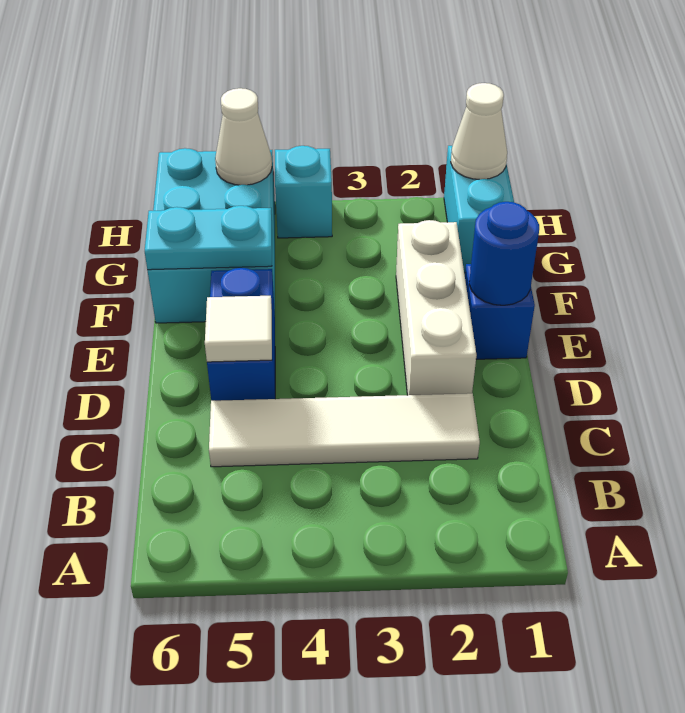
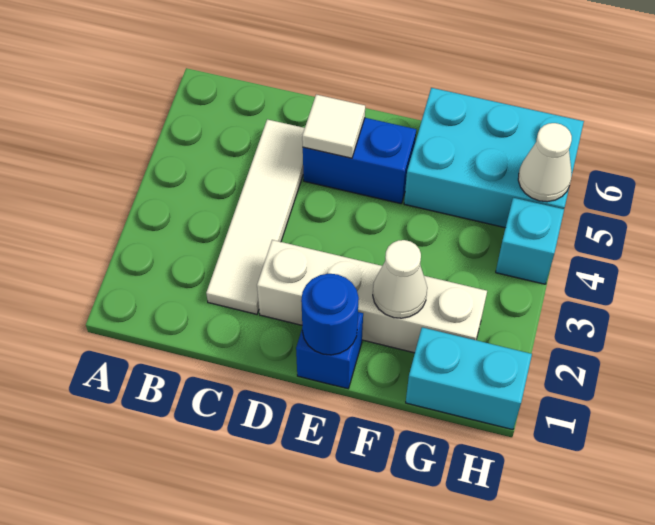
white 1x3 brick [396,220,477,395] -> white 1x4 brick [257,240,487,353]
cyan 1x2 plate [145,206,272,270] -> none
white 1x1 cone [451,83,507,179] -> white 1x1 cone moved to [373,240,427,318]

